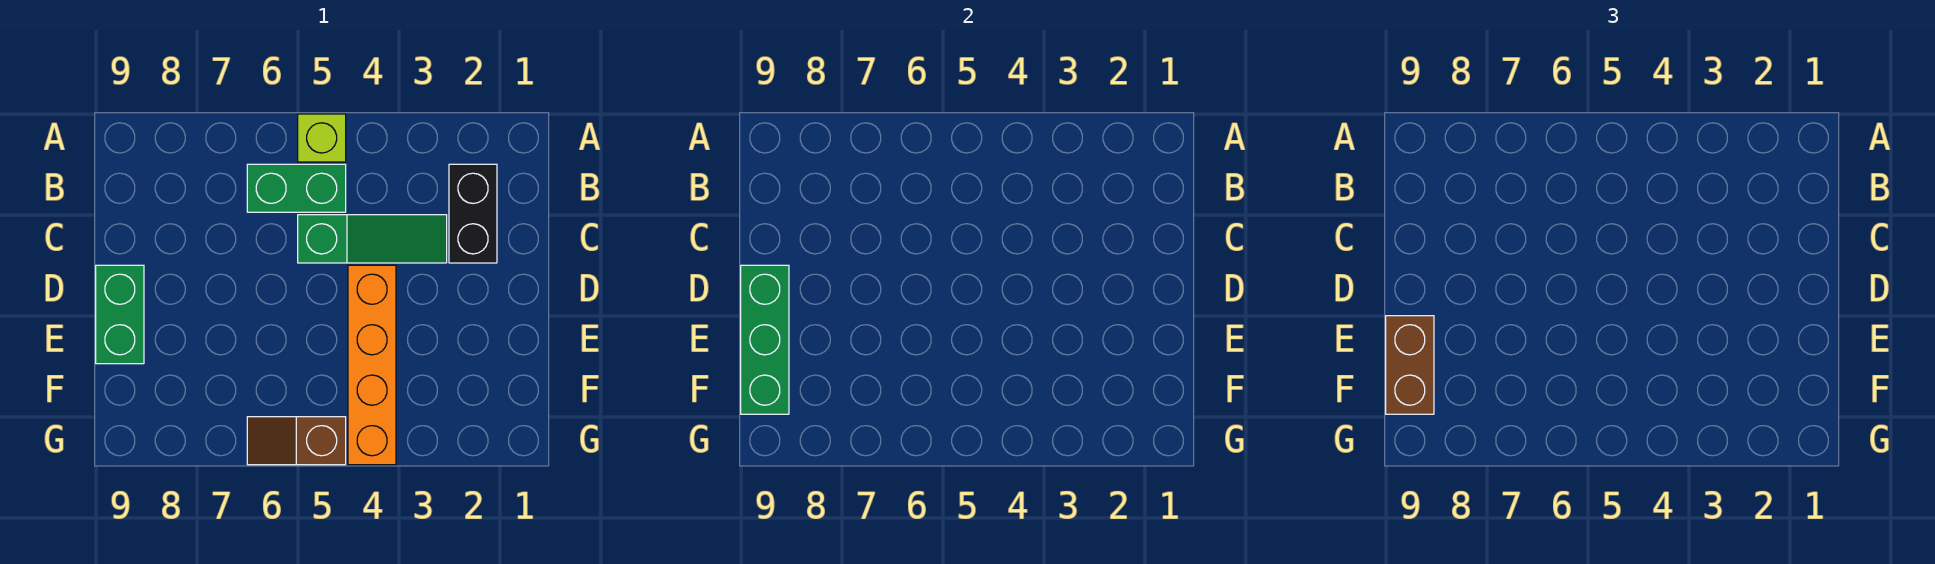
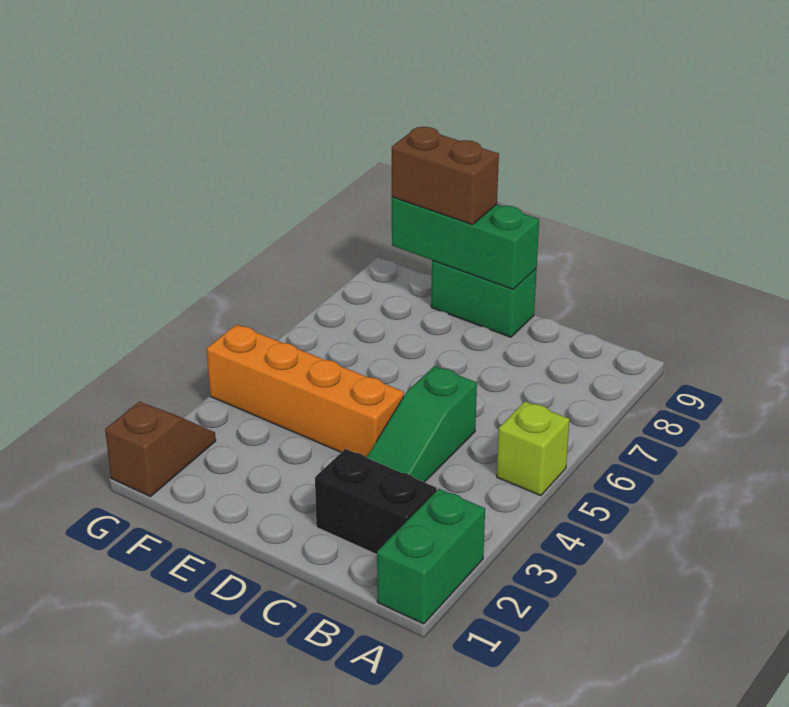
green 1x2 brick [247,164,346,212] -> green 1x2 brick moved to [377,489,485,624]
brown 1x2 slope [247,417,346,465] -> brown 1x2 slope moved to [105,402,216,497]

